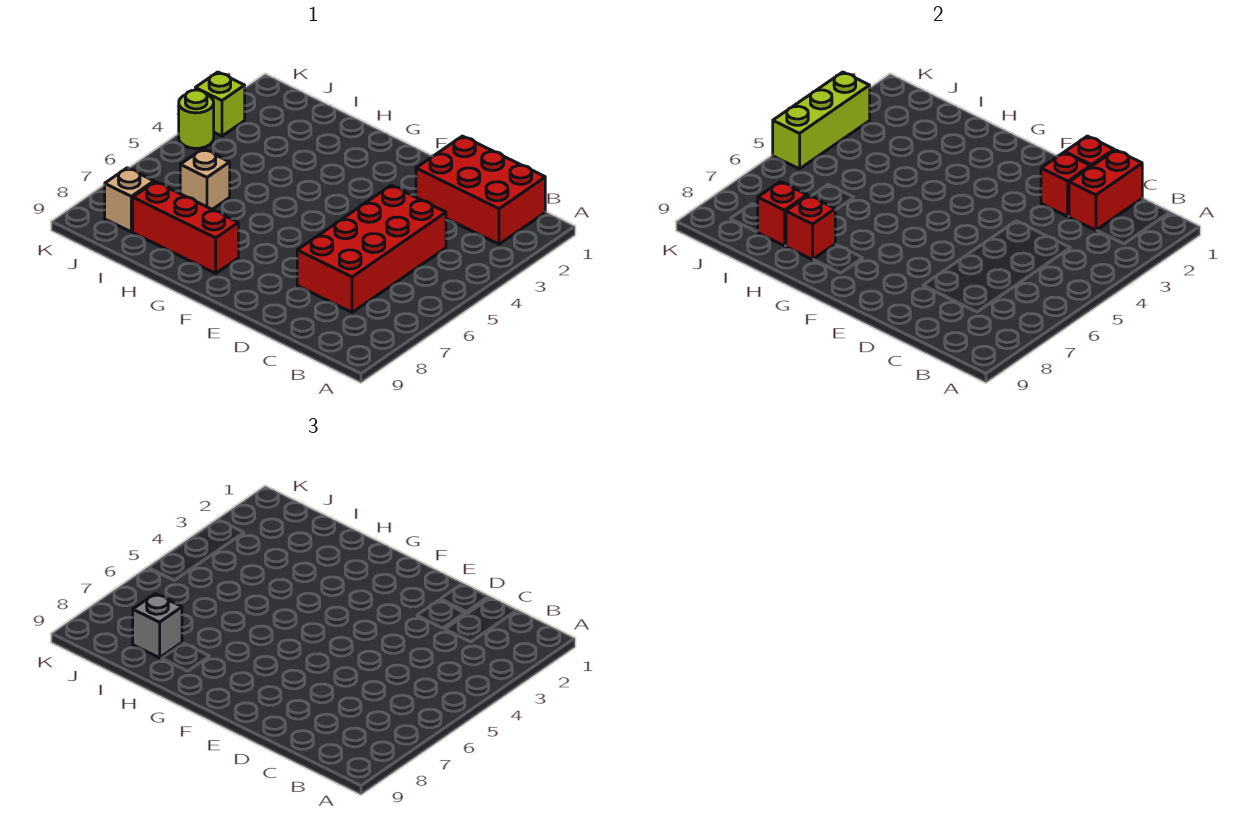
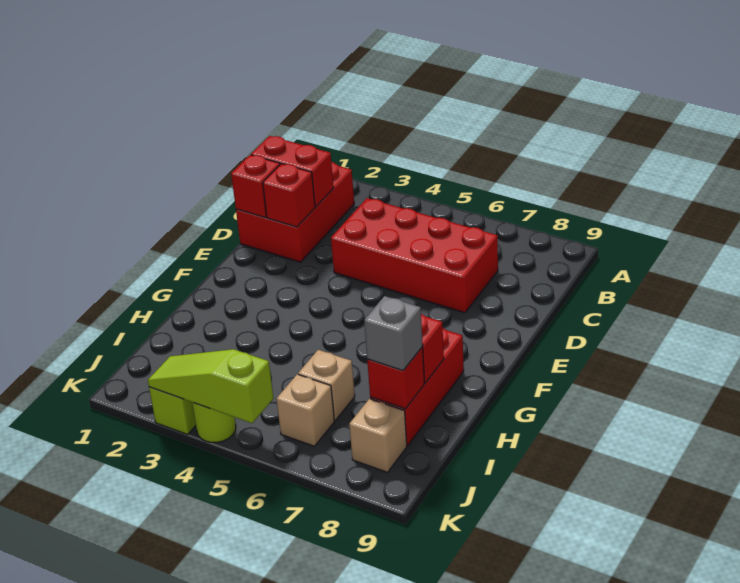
none -> tan 1x1 brick [276,374,334,446]
lime 1x3 brick [773,72,870,169] -> lime 1x3 slope [148,349,273,423]

